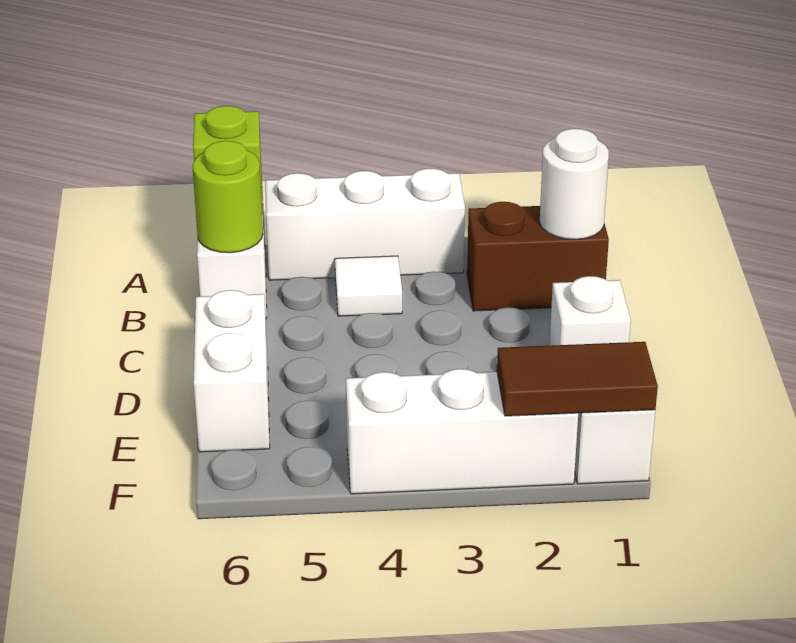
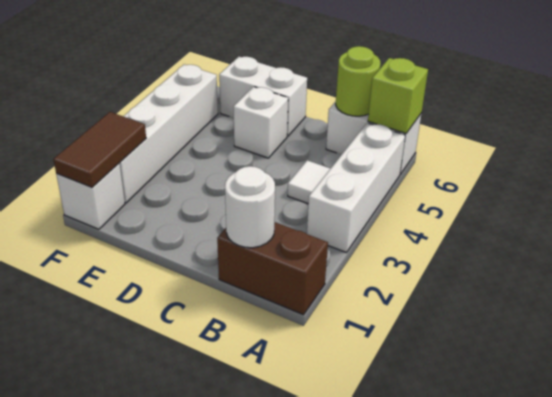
brown 1x2 brick [467,202,609,311] -> brown 1x2 brick turned to [217,222,328,315]
white 1x1 brick [549,276,631,346] -> white 1x1 brick moved to [234,87,288,158]
white 1x3 brick [346,369,578,494] -> white 1x4 brick [120,64,218,203]

